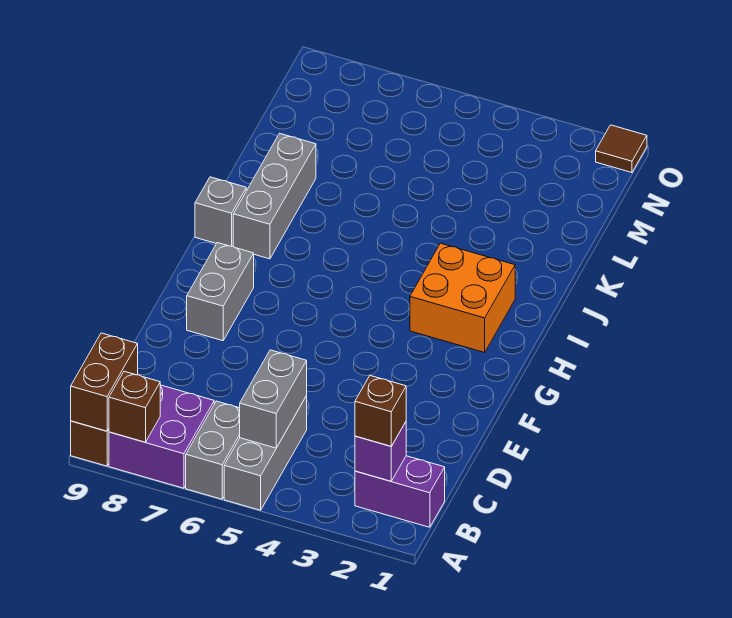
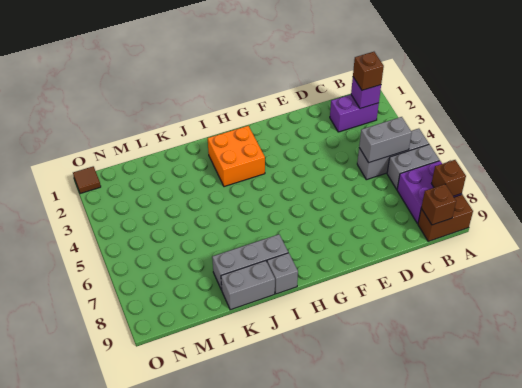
brown 1x2 brick [71,333,138,431] -> brown 1x1 brick [421,184,456,225]
purple 1x2 brick [355,456,445,527] -> purple 1x2 brick turned to [330,95,379,132]
grey 1x2 brick [187,243,254,341] -> grey 1x2 brick moved to [221,261,275,310]

